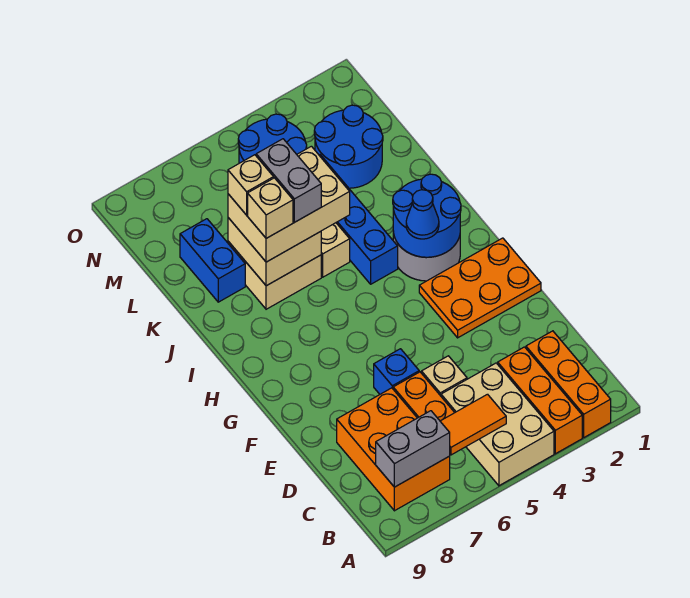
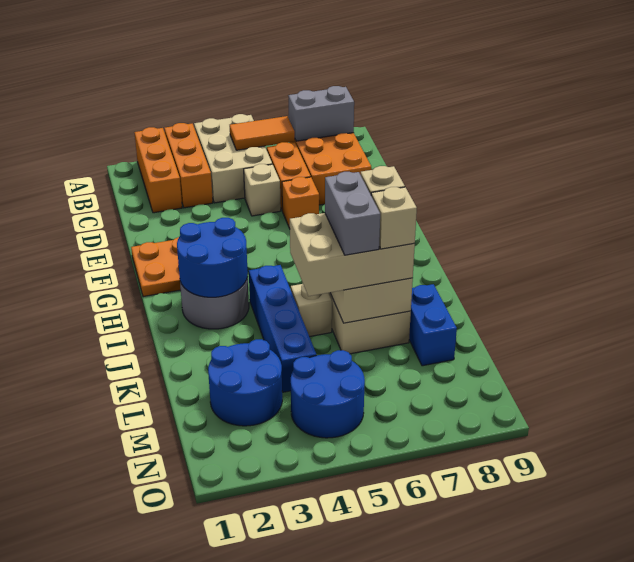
blue 1x1 brick [374,349,419,394] -> orange 1x1 brick [282,177,319,229]
blue 1x1 cone [406,190,439,239] -> none

